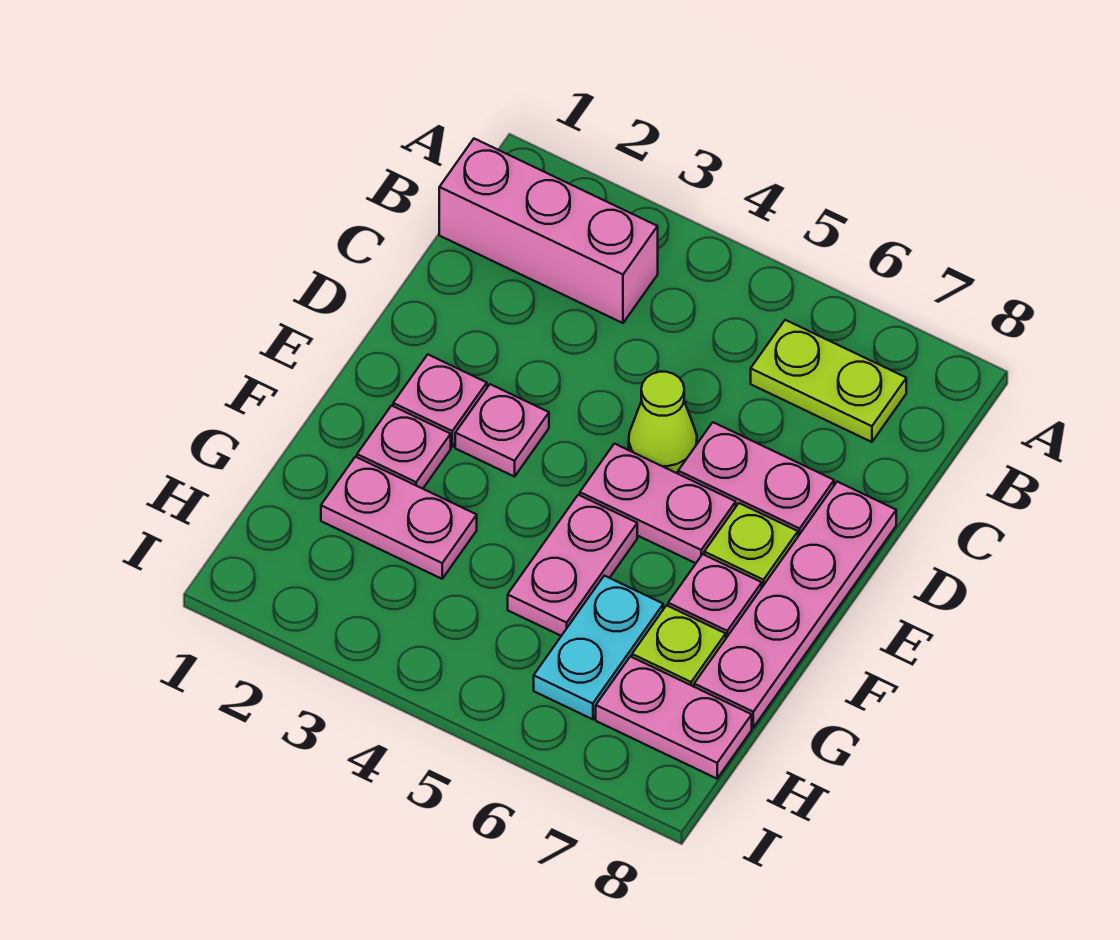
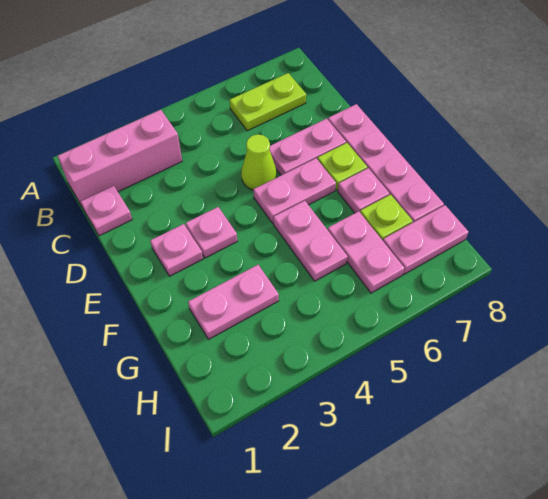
pink 1x1 plate [357,406,451,489] -> pink 1x1 plate moved to [80,186,132,236]
cyan 1x2 plate [534,576,663,719] -> pink 1x2 plate [328,211,404,293]

